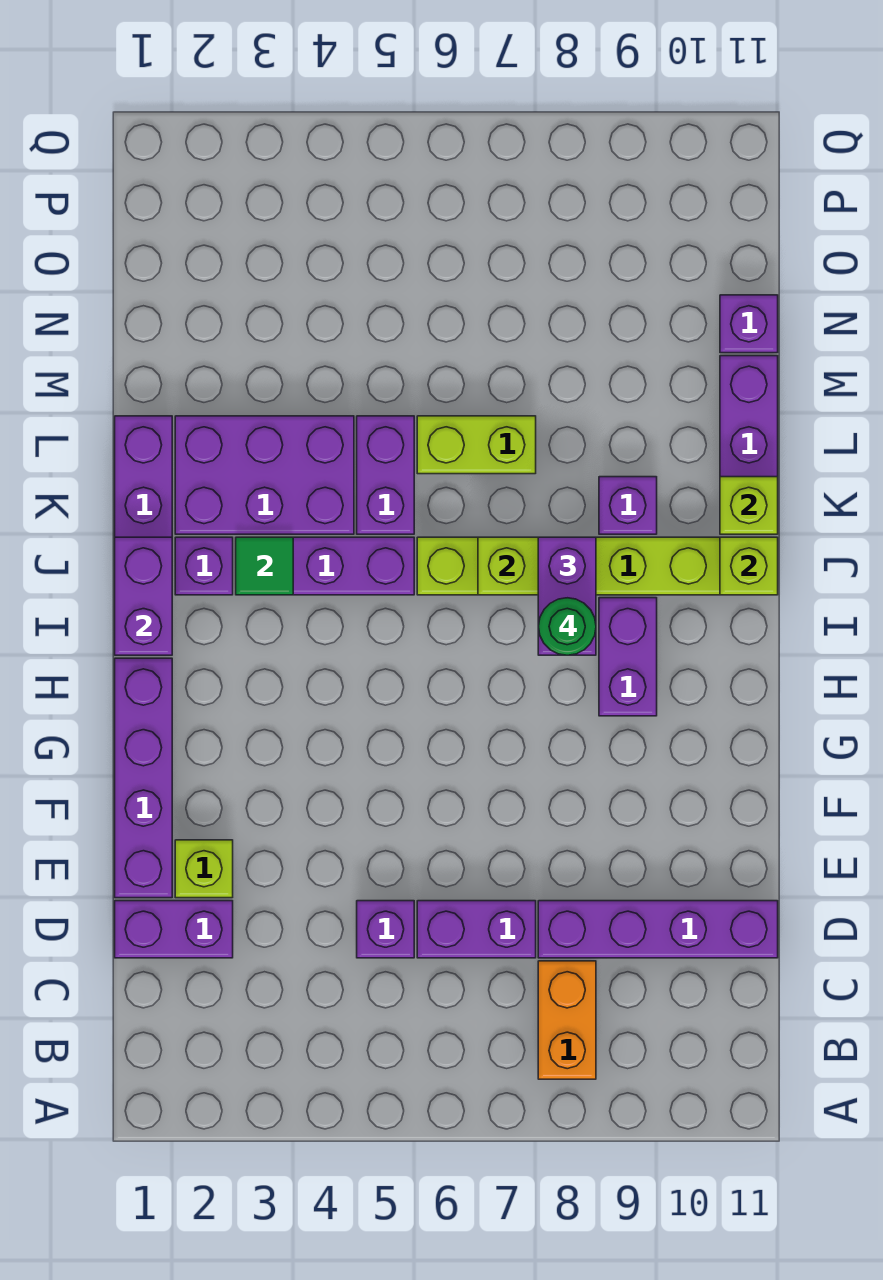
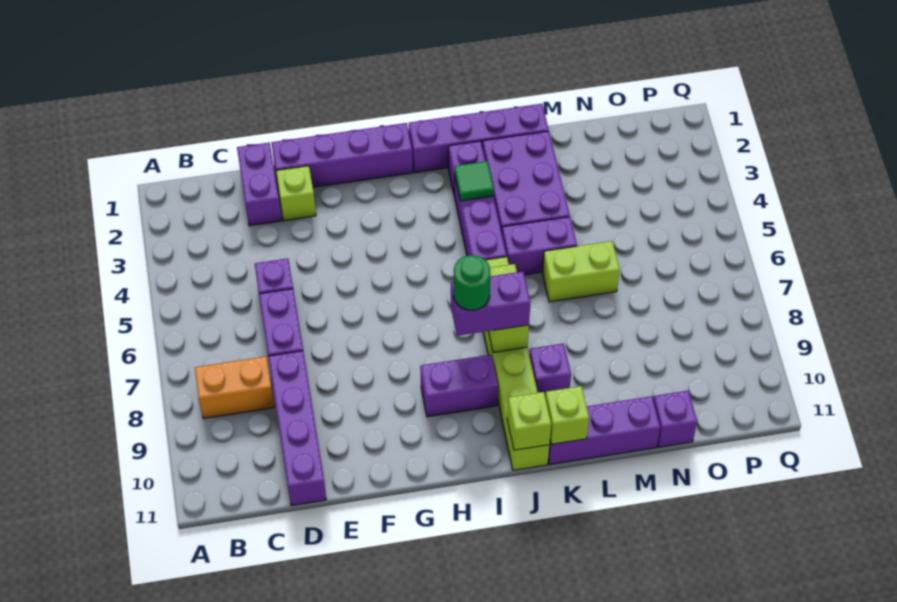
purple 1x2 brick [115,537,172,655] -> none
lime 1x2 brick [417,416,536,474] -> lime 1x2 brick turned to [542,241,620,302]

